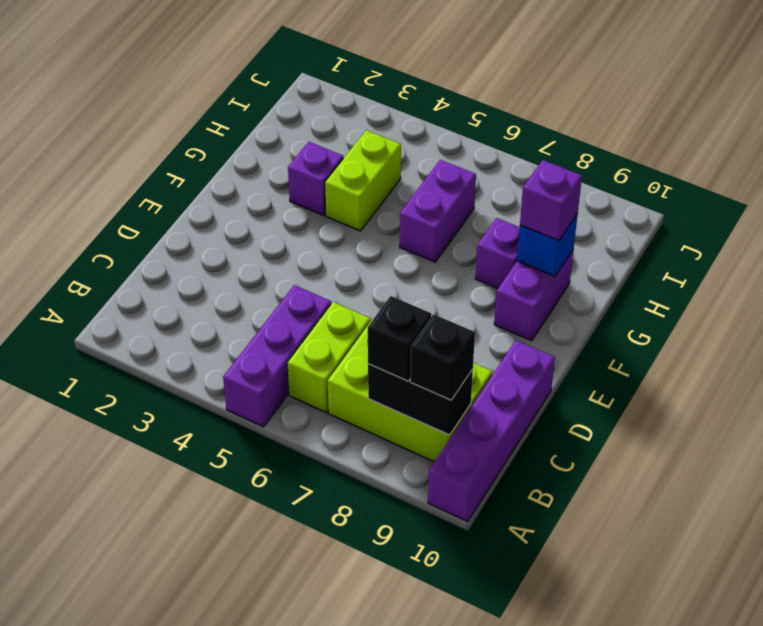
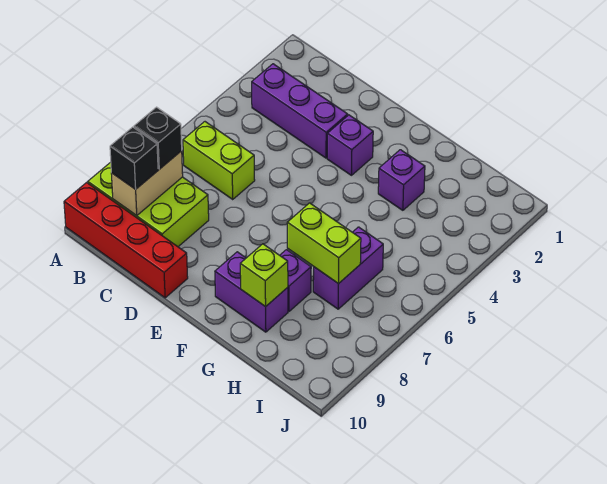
purple 1x3 brick [223,285,331,427] -> purple 1x3 brick moved to [252,64,348,158]
purple 1x4 brick [428,340,555,522] -> red 1x4 brick [64,183,188,298]
lime 2x3 brick [328,319,492,462] -> lime 2x3 brick turned to [88,162,209,247]
black 1x2 brick [368,364,473,435] -> tan 1x2 brick [111,151,183,216]
lime 1x2 brick [325,130,401,231] -> lime 1x2 brick moved to [287,203,361,284]
purple 1x2 brick [400,160,476,262] -> purple 1x2 brick turned to [313,227,383,309]
blue 1x1 brick [517,214,578,276] -> lime 1x1 brick [240,244,288,307]
purple 1x1 brick [520,160,582,241] -> purple 1x1 brick moved to [327,115,373,175]

